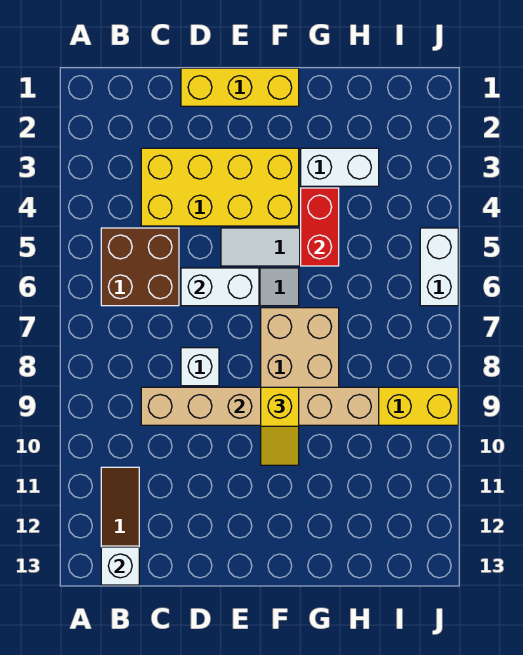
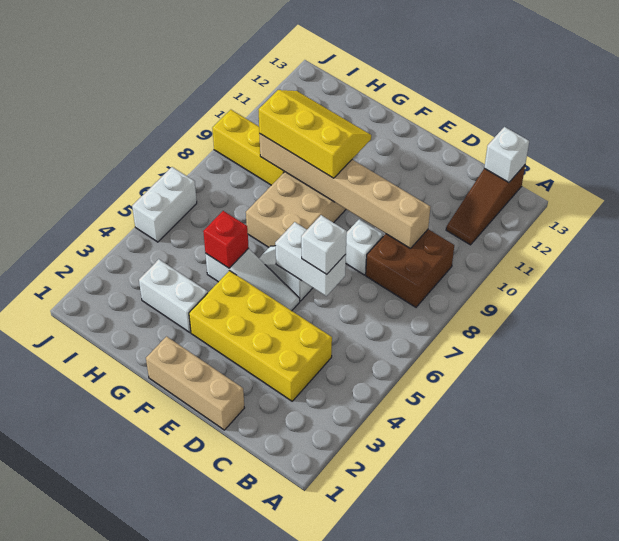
brown 2x2 brick [101,228,179,306] -> brown 2x2 brick moved to [366,229,454,307]
yellow 1x3 brick [181,68,299,106] -> tan 1x3 brick [146,336,244,430]
none -> white 1x1 brick [301,215,347,274]
yellow 1x2 slope [261,387,299,465] -> yellow 2x3 slope [258,90,371,178]
red 1x2 brick [301,188,339,266] -> red 1x1 brick [203,211,249,268]

